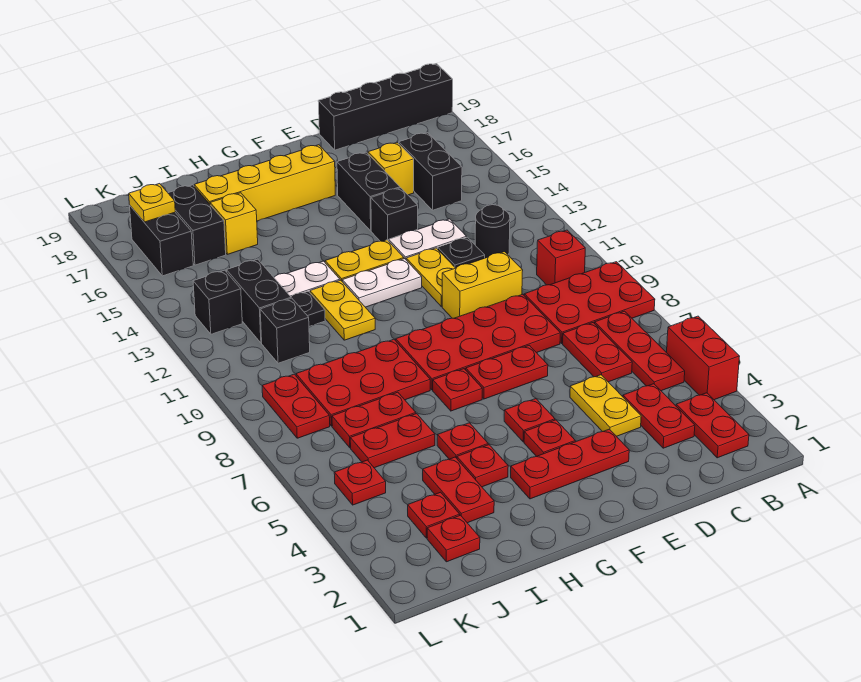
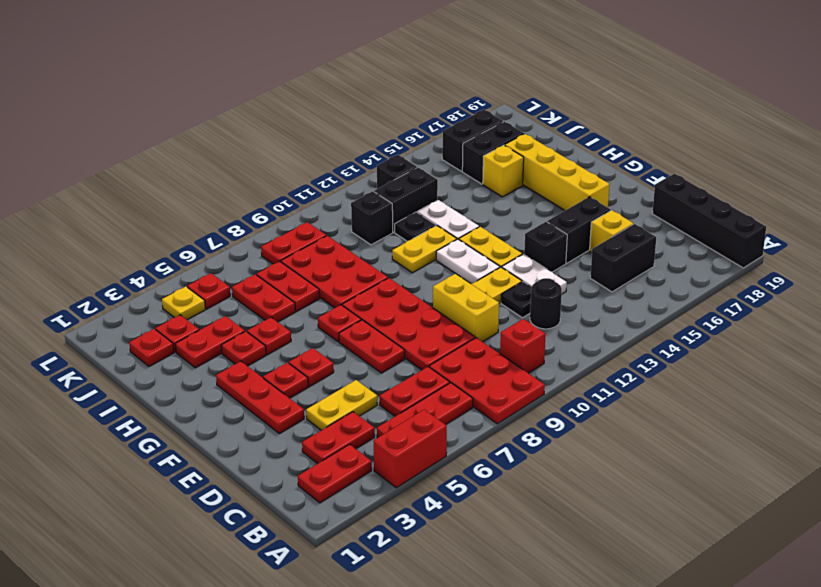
yellow 1x1 plate [129,184,175,222] -> yellow 1x1 plate moved to [162,287,205,320]

